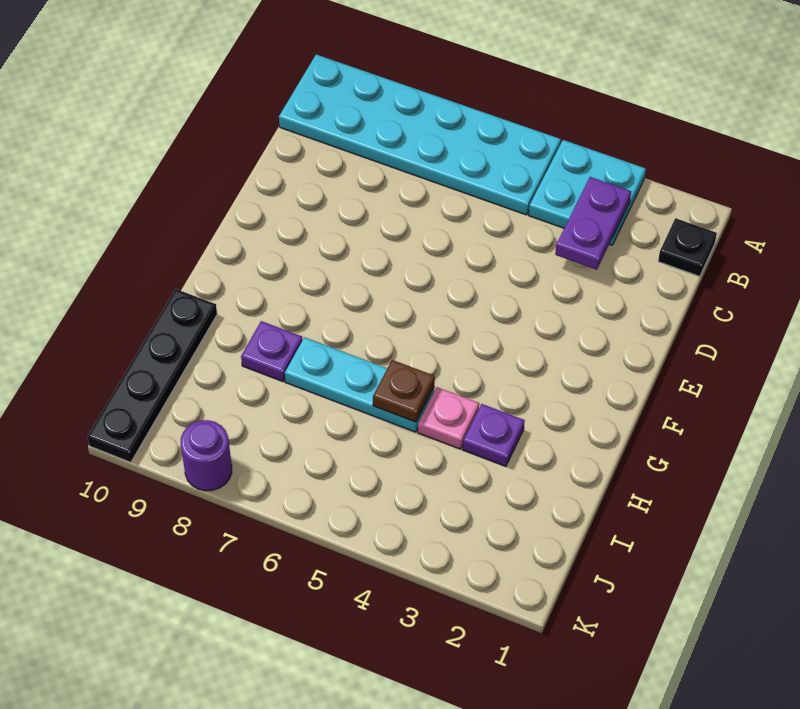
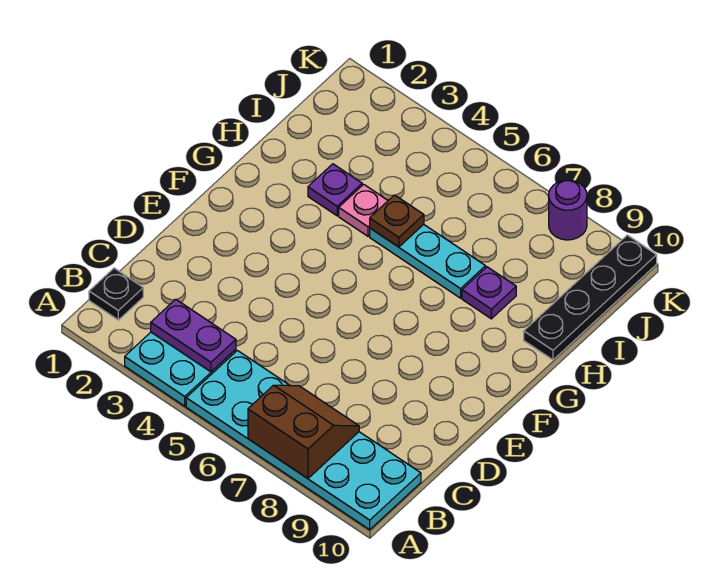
none -> brown 2x2 slope [248,385,359,478]
purple 1x2 plate [555,177,631,270] -> purple 1x2 plate turned to [151,299,236,372]

